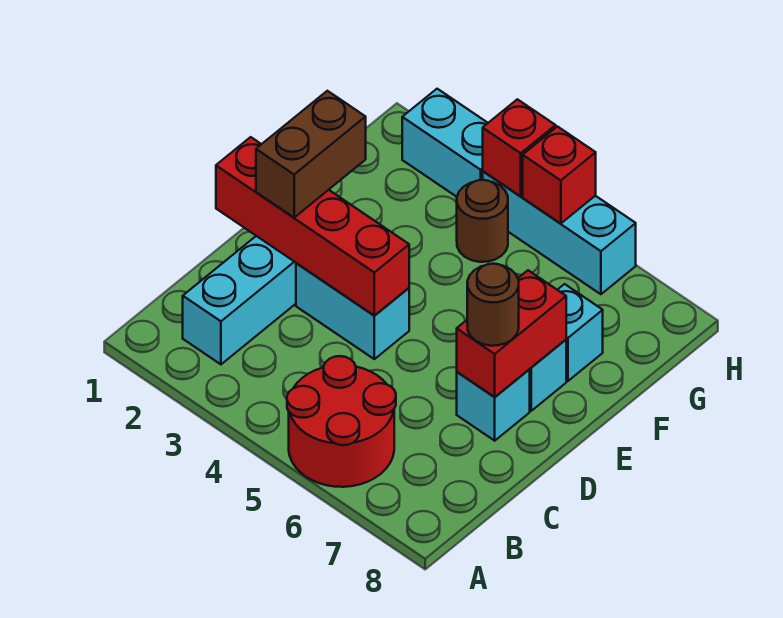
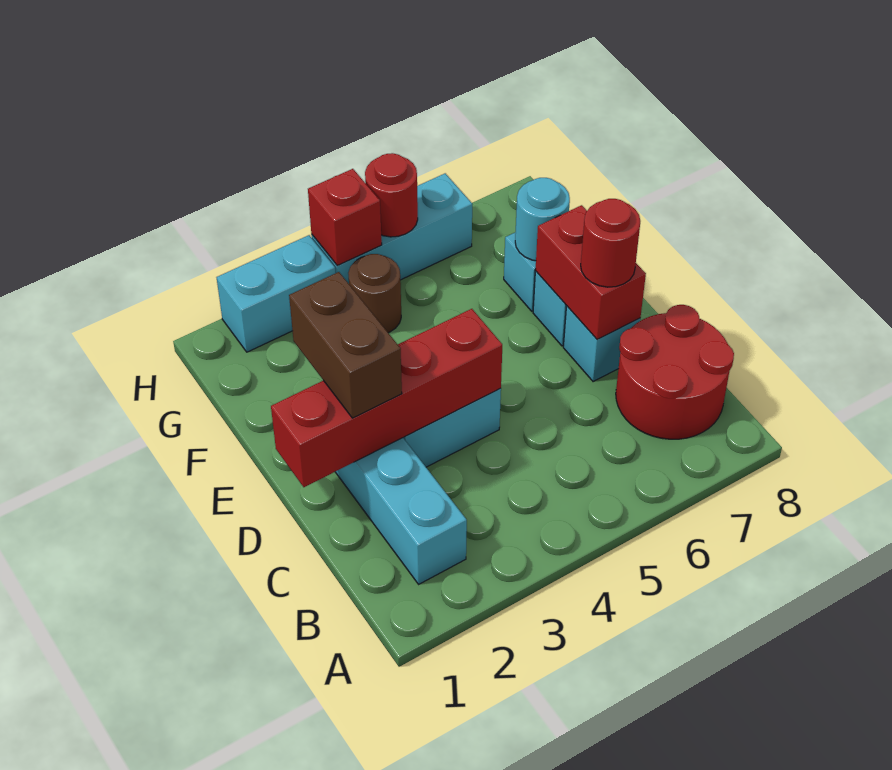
red 2x2 round brick [287,356,396,487] -> red 2x2 round brick moved to [616,305,734,439]
brown 1x1 round brick [467,264,519,346] -> red 1x1 round brick [581,199,640,287]
none -> cyan 1x1 round brick [515,178,570,261]
red 1x1 brick [523,127,596,224] -> red 1x1 round brick [365,153,418,237]

